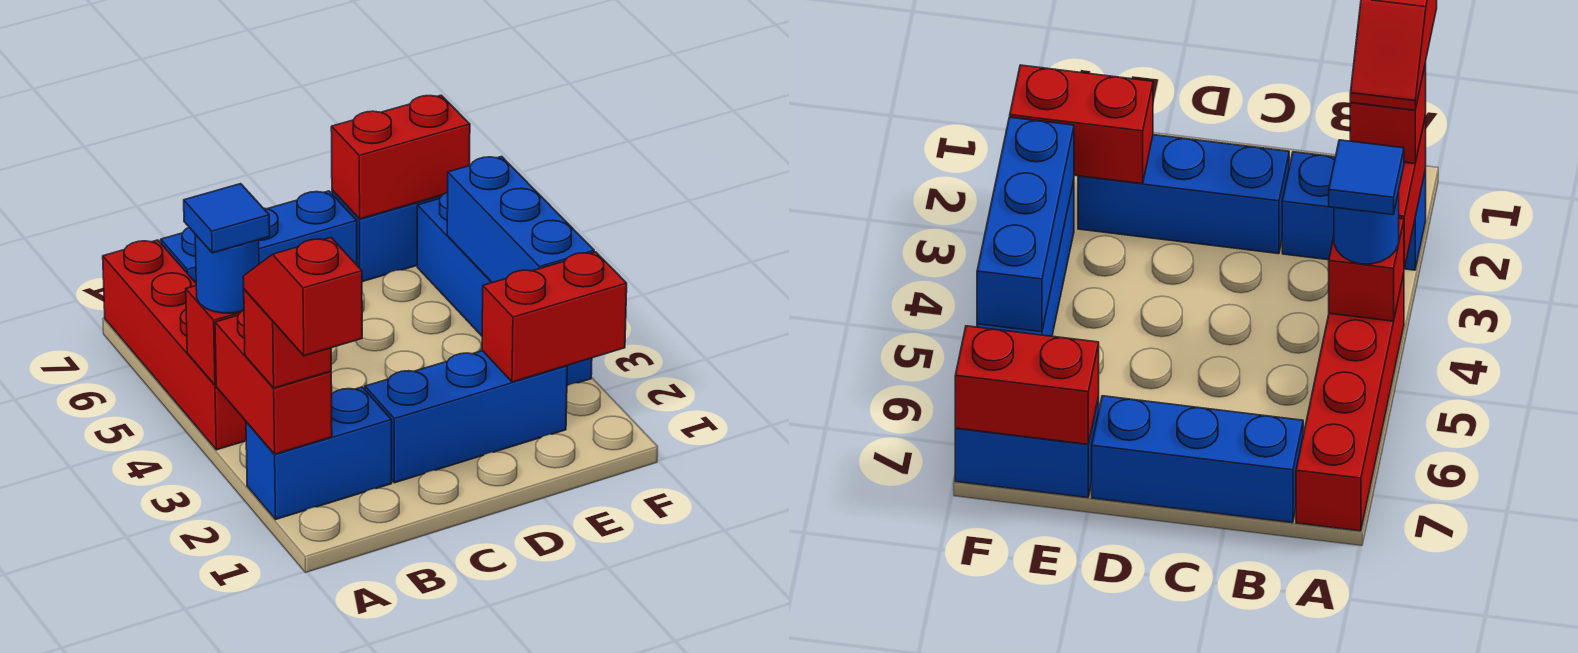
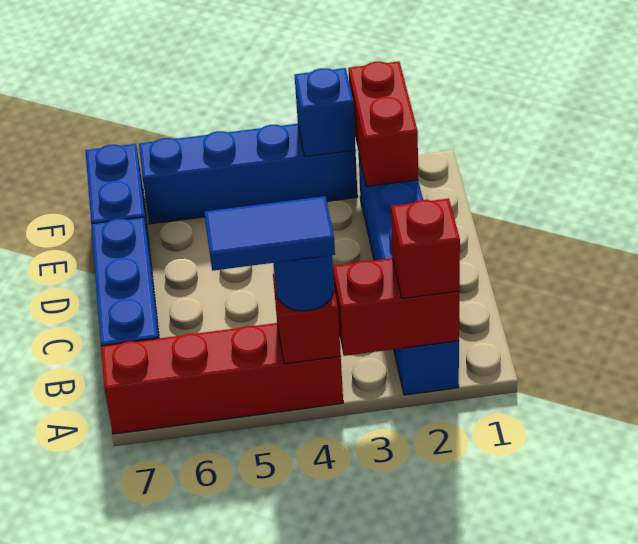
red 1x2 slope [243,238,362,356] -> none
blue 1x1 tile [184,184,270,253] -> blue 1x2 tile [204,196,335,271]
red 1x2 brick [331,95,470,219] -> none
blue 1x3 brick [447,156,594,283] -> blue 1x1 brick [295,68,356,157]

